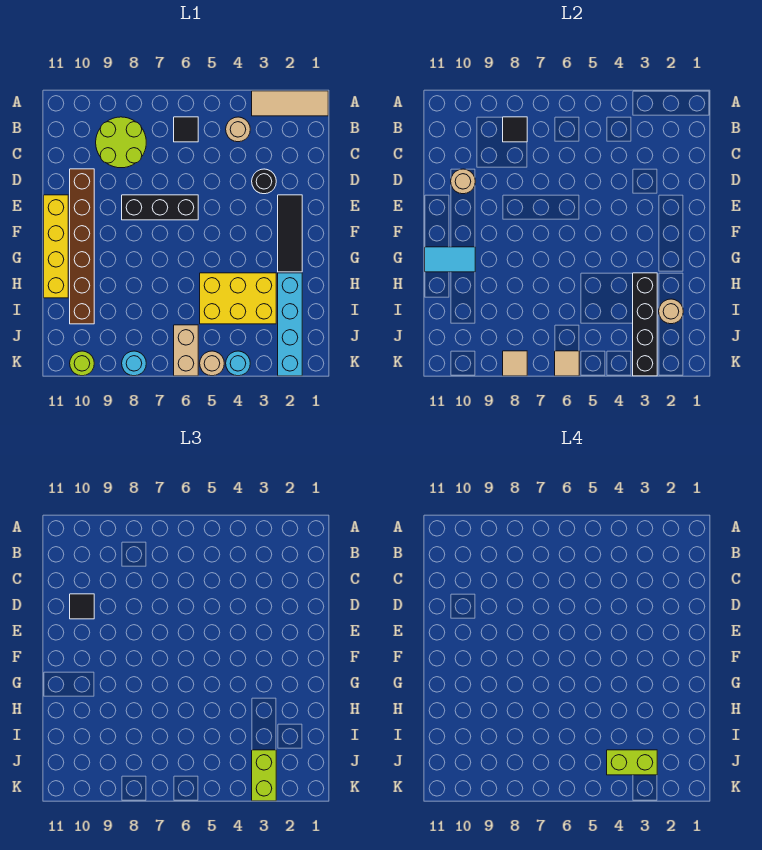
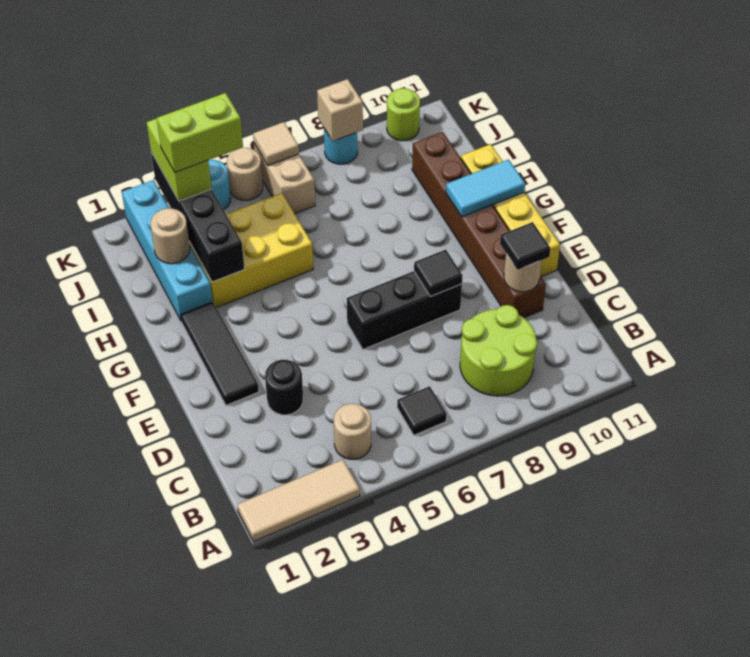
black 1x1 tile [503,117,527,142] -> black 1x1 tile moved to [414,250,463,297]
tan 1x1 tile [503,351,527,376] -> tan 1x1 brick [317,79,363,141]

